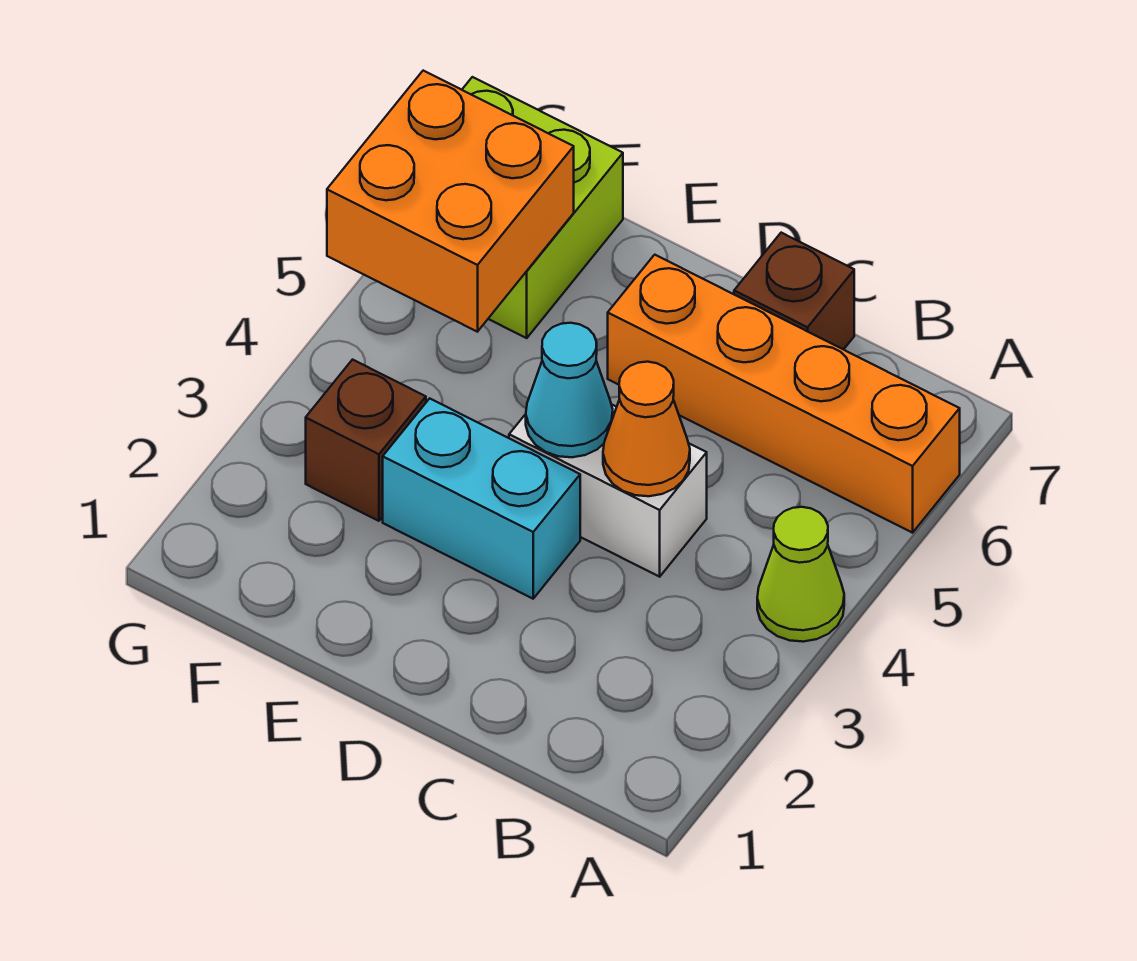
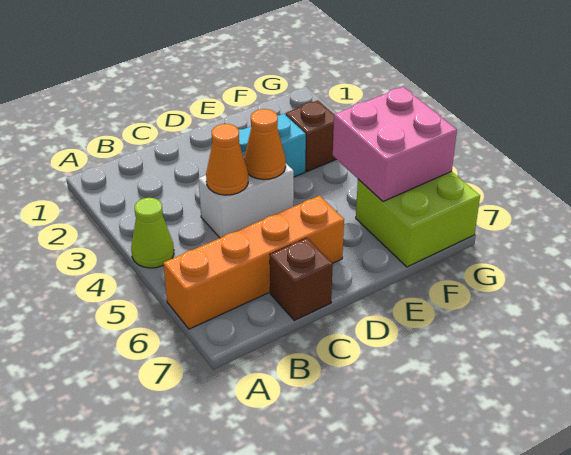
cyan 1x1 cone [526,323,613,457] -> orange 1x1 cone [244,109,286,180]
orange 2x2 brick [327,71,574,332] -> pink 2x2 brick [333,87,457,202]

